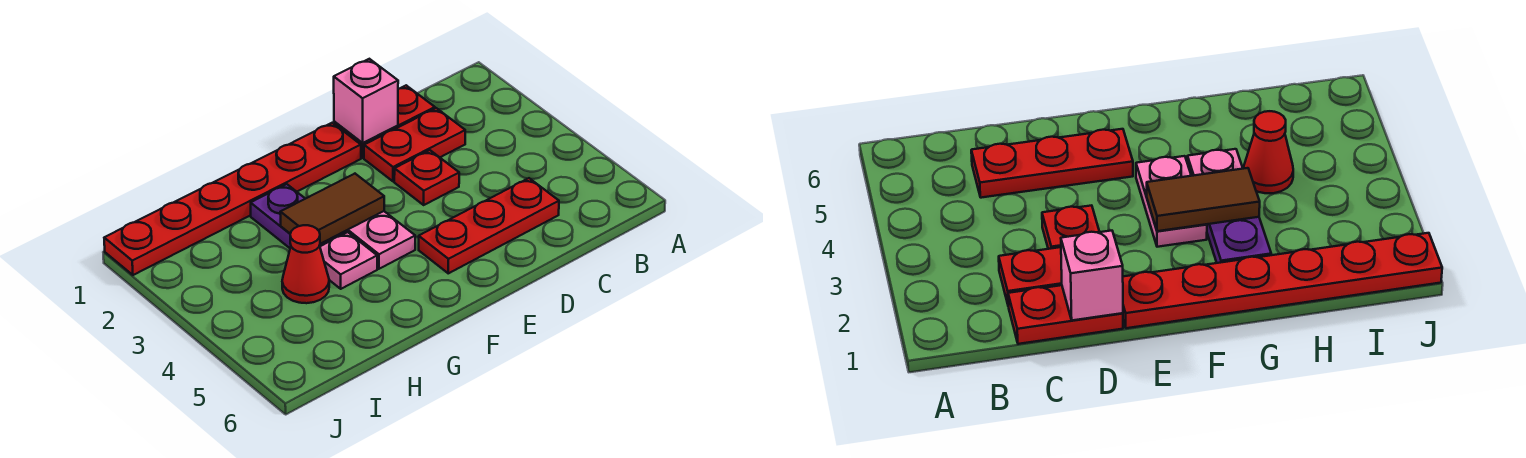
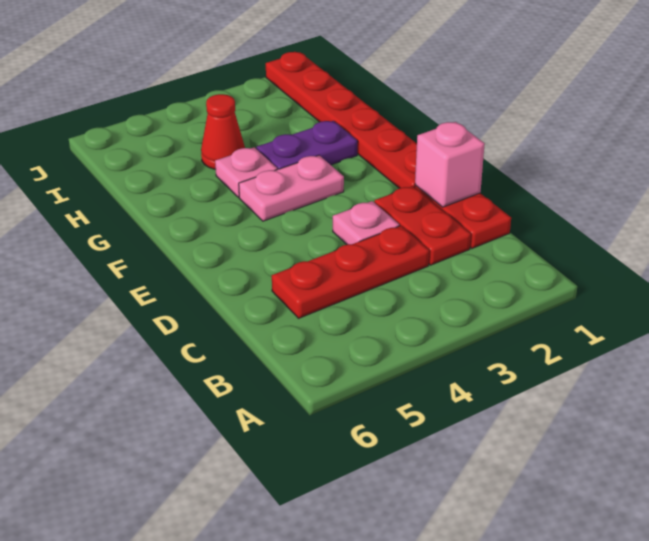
red 1x3 plate [419,178,559,273] -> red 1x3 plate turned to [272,226,429,318]
red 1x1 plate [394,150,459,205] -> pink 1x1 plate [333,201,399,244]
brown 1x2 tile [280,174,384,244] -> none

